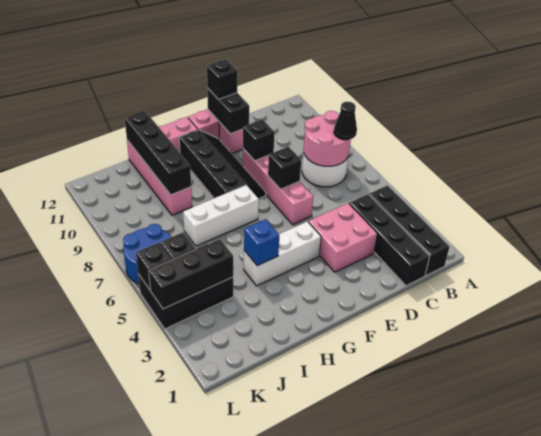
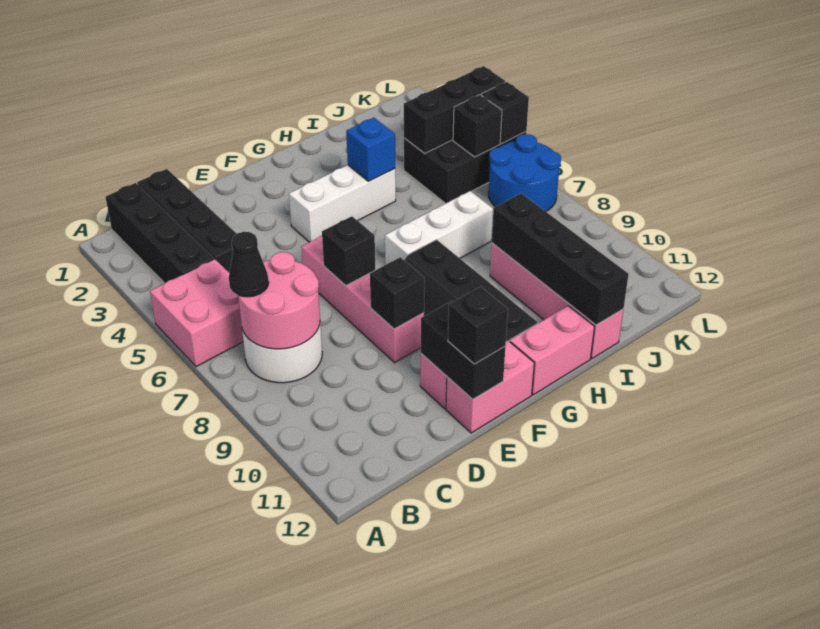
pink 2x2 brick [309,203,377,272] -> pink 2x2 brick moved to [150,259,243,367]

